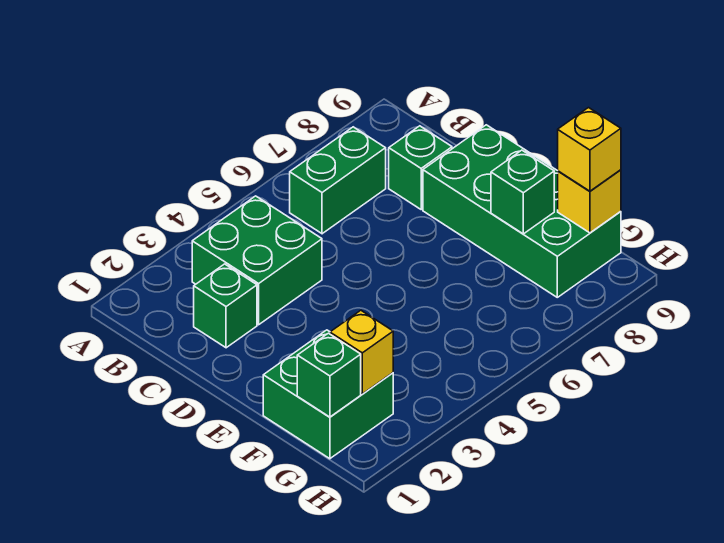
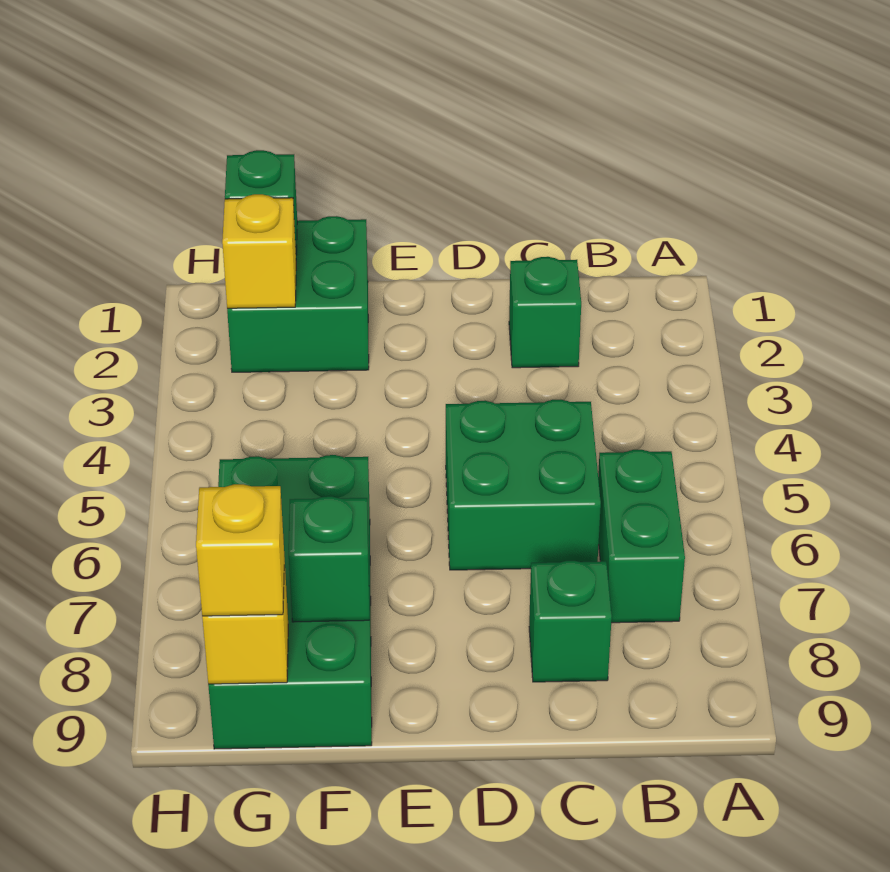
green 2x2 brick [192,196,322,325] -> green 2x2 brick moved to [446,400,601,570]
green 2x4 brick [423,125,621,297] -> green 2x4 brick turned to [208,455,372,749]

